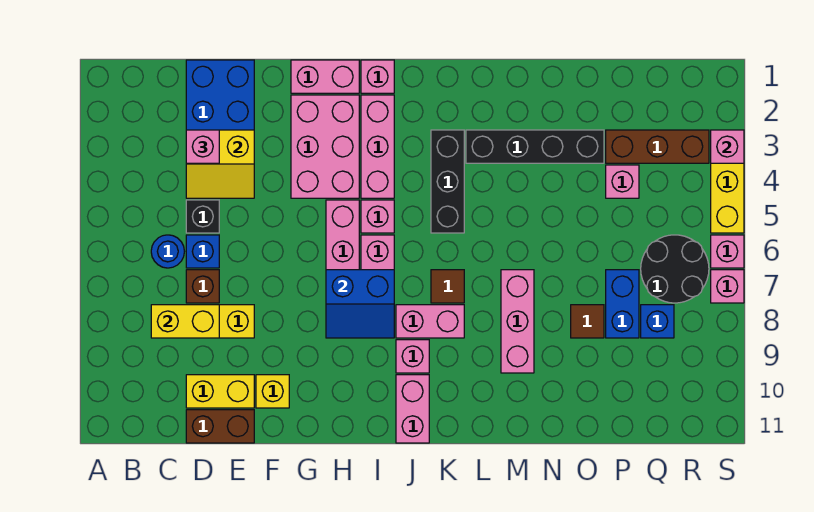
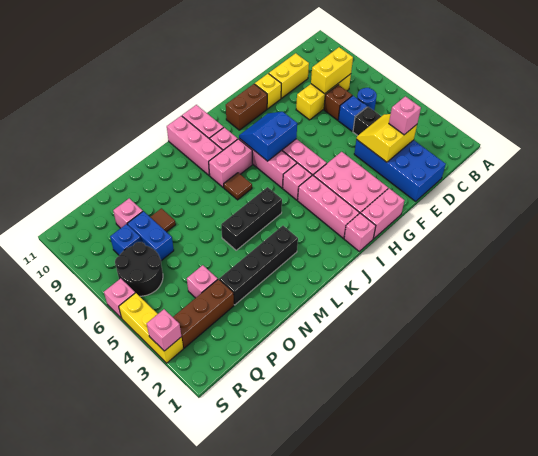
brown 1x2 brick [186,410,254,443] -> brown 1x2 brick moved to [226,84,267,130]
black 1x3 brick [431,130,464,233] -> black 1x3 brick turned to [221,187,282,250]
pink 1x3 brick [501,270,534,373] -> pink 1x3 brick moved to [167,116,223,175]
pink 1x1 brick [711,270,744,303] -> pink 1x1 brick moved to [113,198,143,228]

